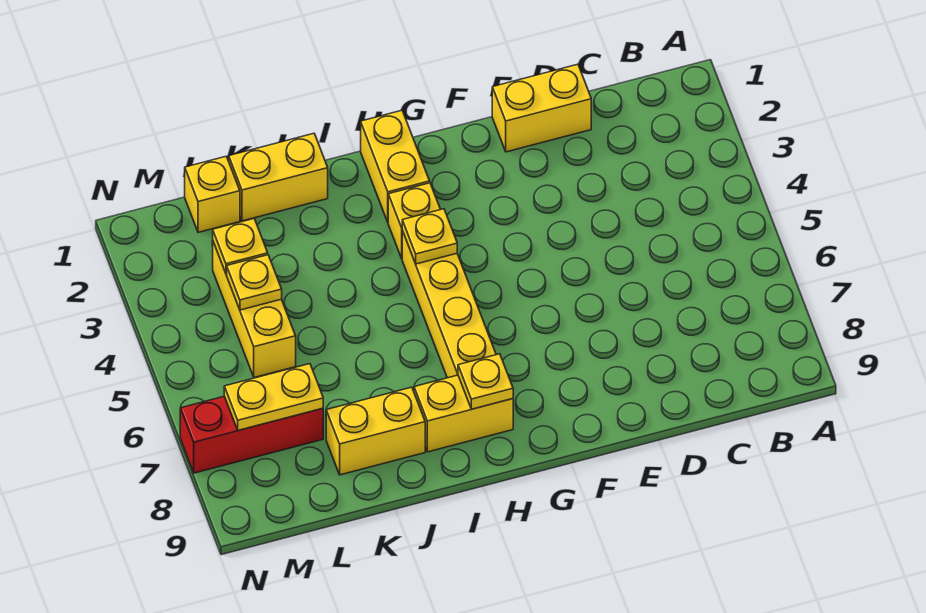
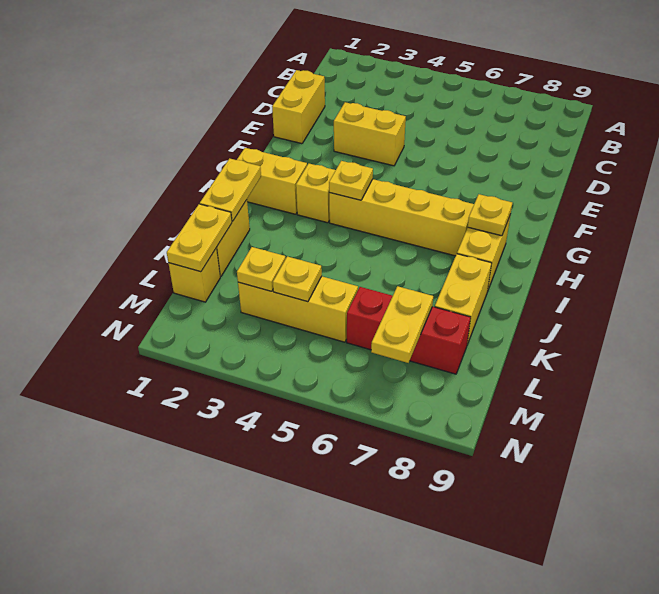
none -> yellow 1x2 brick [334,102,406,166]
none -> yellow 1x2 plate [200,158,261,221]
none -> yellow 1x2 plate [167,204,232,272]
red 1x3 brick [180,396,323,473] -> red 1x3 brick turned to [347,287,471,374]

